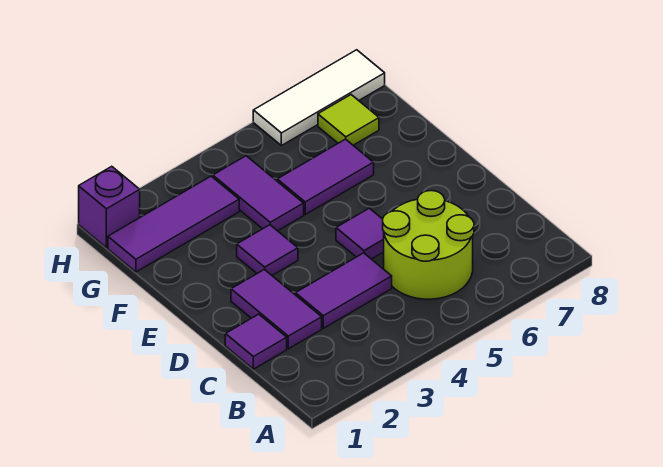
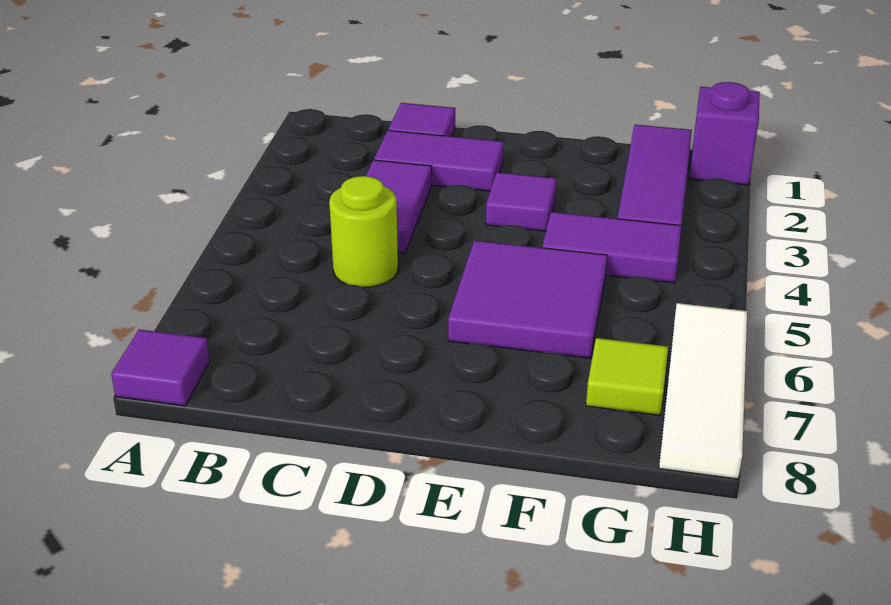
lime 2x2 round brick [383,191,474,299] -> lime 1x1 round brick [329,176,398,287]
purple 1x1 tile [336,208,384,259] -> purple 1x1 tile moved to [111,329,210,406]
purple 1x2 tile [277,139,374,214] -> purple 2x2 tile [448,240,607,358]

